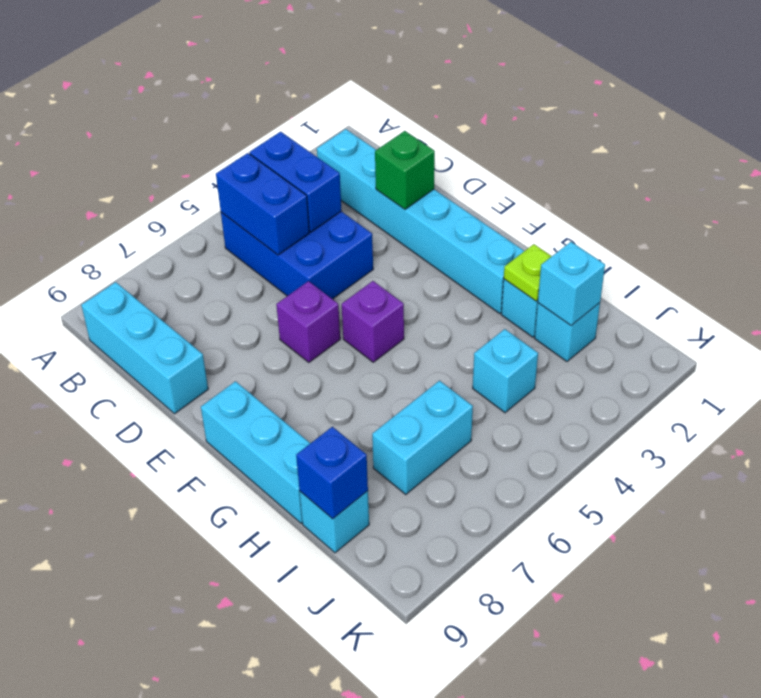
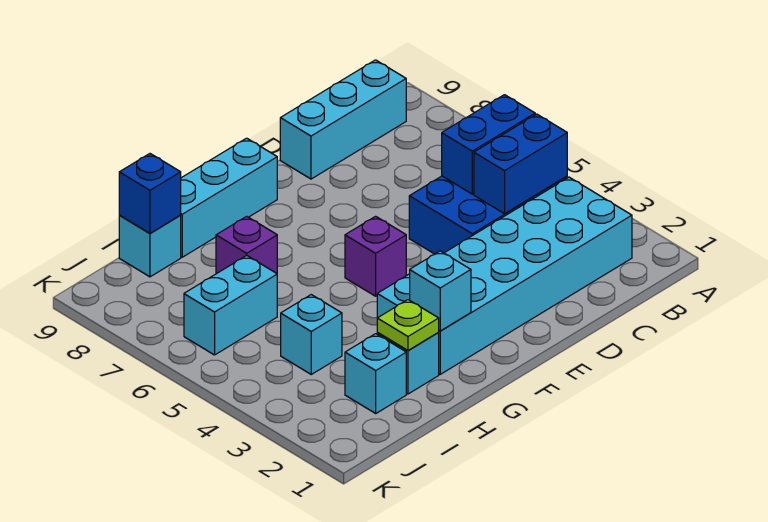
cyan 1x6 brick [317,129,524,314] -> cyan 2x6 brick [377,177,632,374]
green 1x1 brick [375,131,435,209] -> none
purple 1x1 brick [276,281,340,362] -> purple 1x1 brick moved to [216,216,277,274]
cyan 1x1 brick [538,242,605,325] -> cyan 1x1 brick moved to [410,251,471,331]
cyan 1x2 brick [372,381,473,494] -> cyan 1x2 brick turned to [184,256,277,355]

